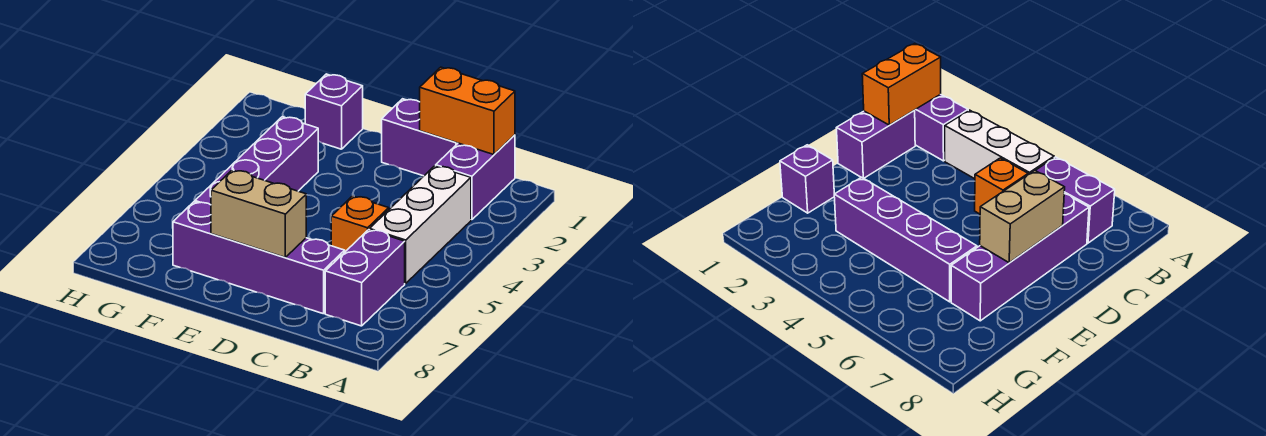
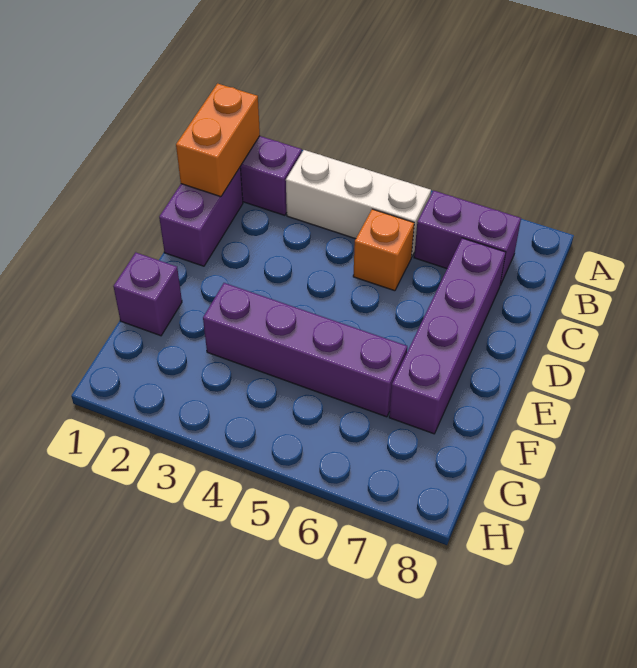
tan 1x2 brick [211,170,306,257] -> none

